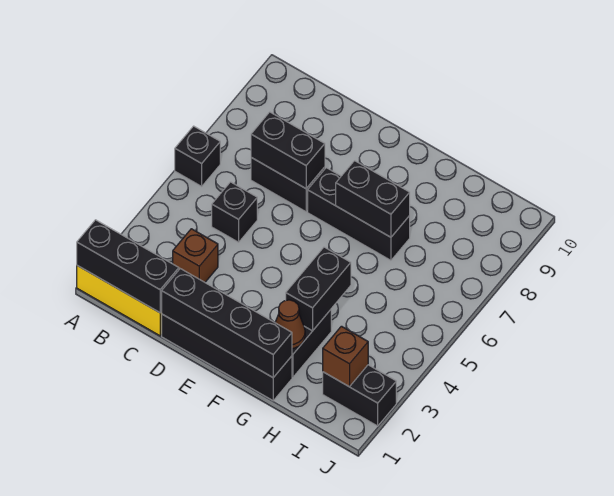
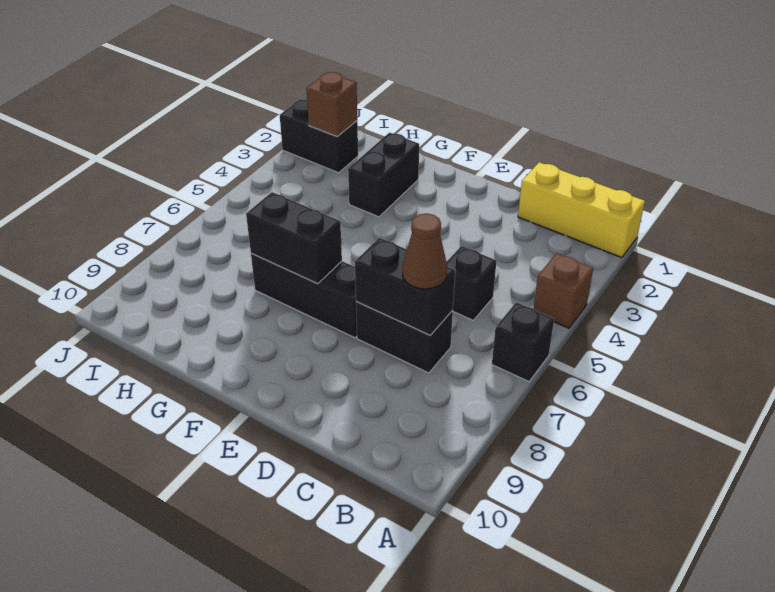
black 1x3 brick [77,220,179,313] -> none
brown 1x1 brick [173,229,218,282] -> brown 1x1 brick moved to [533,253,593,328]
black 1x4 brick [162,314,292,401] -> none
black 1x4 brick [161,269,292,377] -> none
brown 1x1 cone [275,300,305,349] -> brown 1x1 cone moved to [402,213,447,289]
black 1x2 brick [286,247,351,331] -> none

